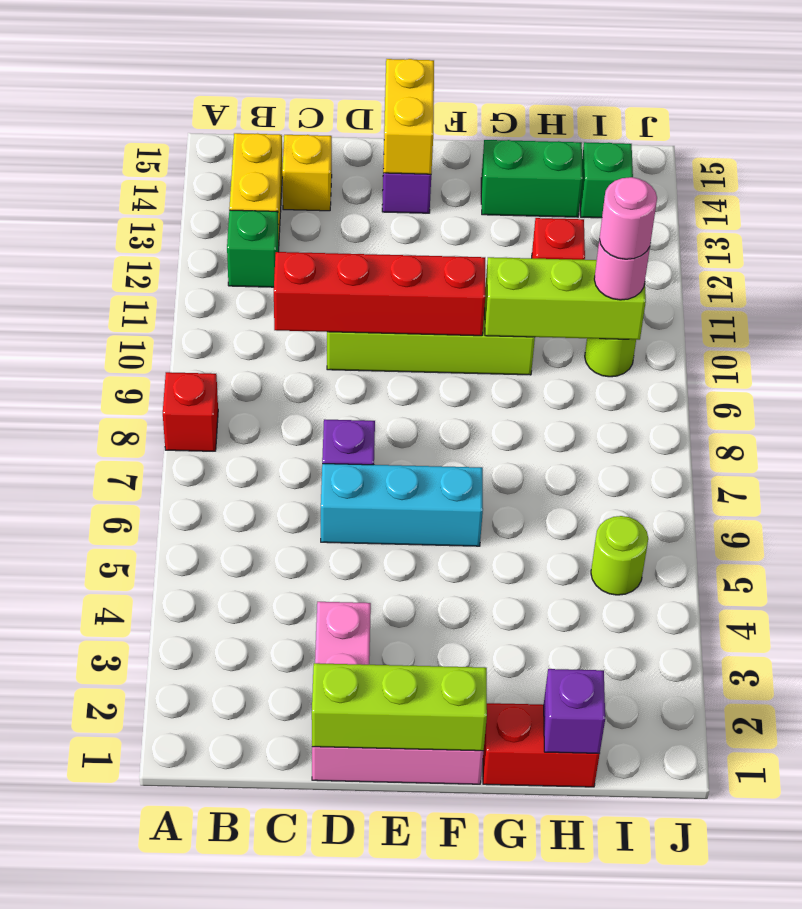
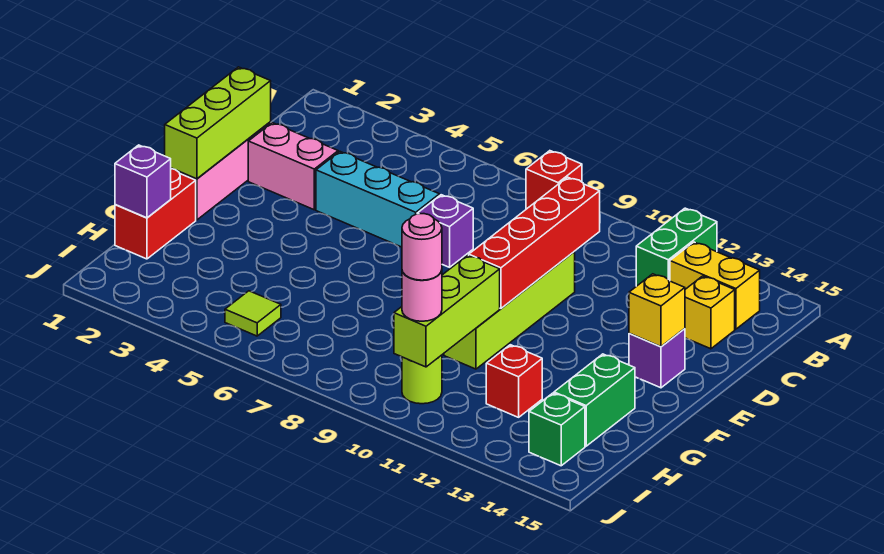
green 1x1 brick [227,210,279,287] -> green 1x2 brick [636,208,717,286]
cyan 1x3 brick [321,464,483,546] -> cyan 1x3 brick turned to [316,152,440,247]
yellow 1x2 brick [383,59,434,174] -> yellow 1x1 brick [629,274,685,347]
lime 1x1 round brick [591,516,648,595] -> lime 1x1 tile [225,291,281,336]

